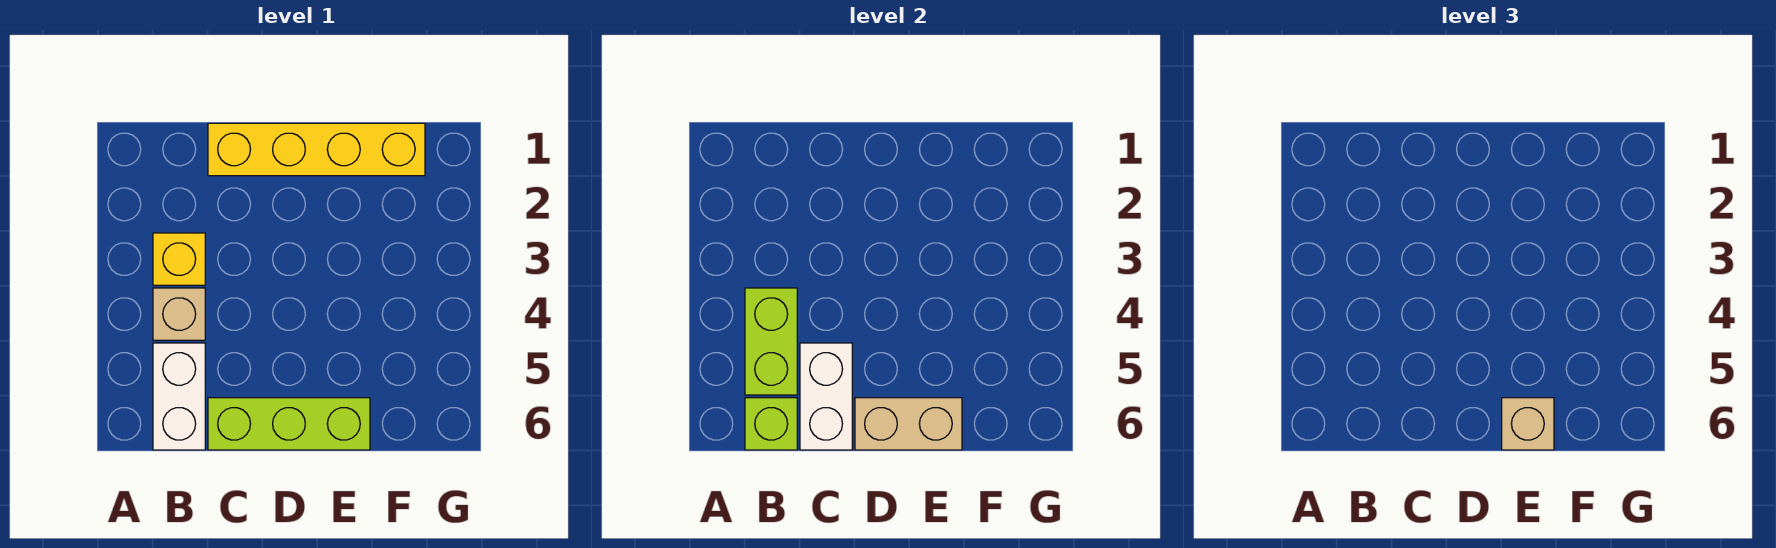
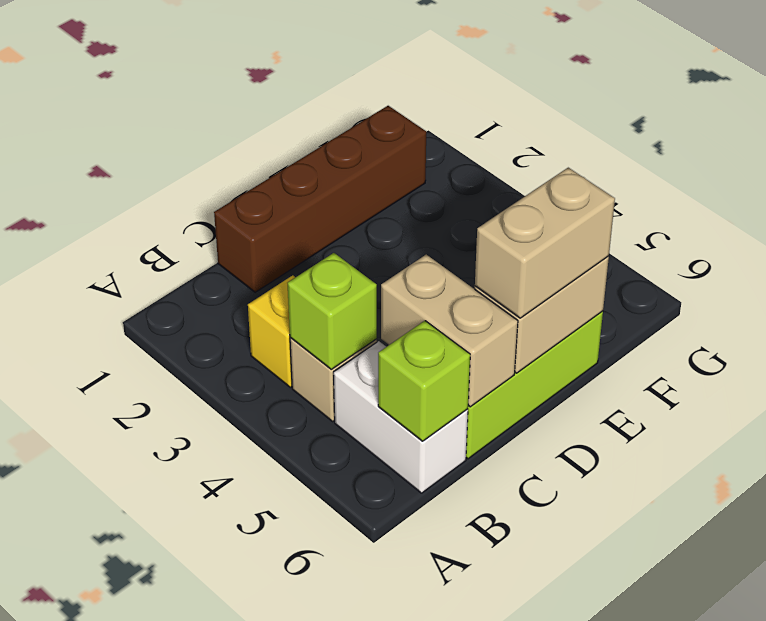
lime 1x2 brick [745,288,797,395] -> lime 1x1 brick [288,253,377,369]
yellow 1x4 brick [208,123,425,176] -> brown 1x4 brick [214,106,426,292]
white 1x2 brick [800,343,852,450] -> tan 1x2 brick [381,255,518,407]
tan 1x1 brick [1502,398,1554,450] -> tan 1x2 brick [475,168,615,318]

